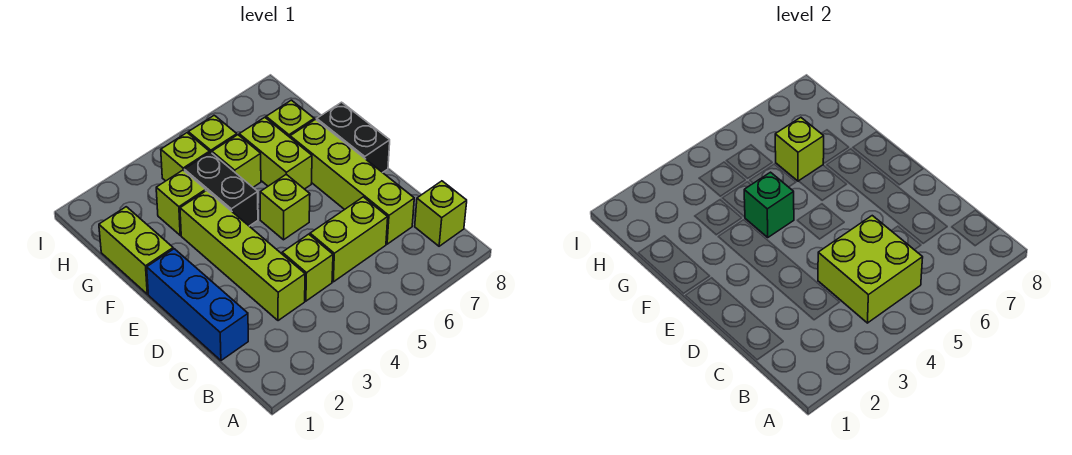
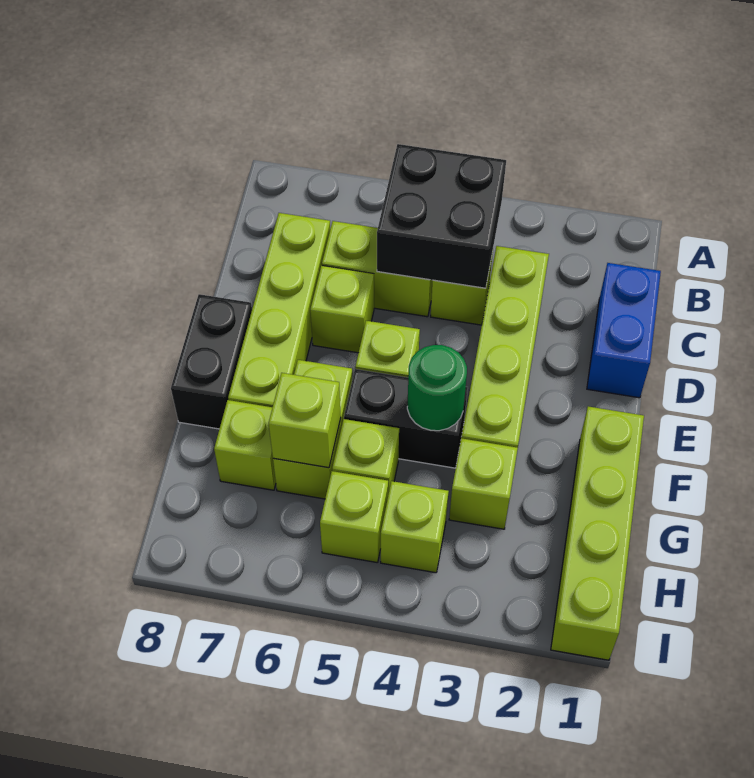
lime 2x2 brick [818,216,923,323] -> black 2x2 brick [377,144,506,288]
lime 1x1 brick [415,181,467,246] -> lime 1x1 brick moved to [310,266,374,353]
blue 1x3 brick [147,249,248,360] -> blue 1x2 brick [587,263,661,398]
lime 1x2 brick [99,207,173,294] -> lime 1x4 brick [551,406,644,660]
black 1x2 brick [184,152,258,226] -> black 1x2 brick turned to [344,369,468,468]
green 1x1 brick [744,172,794,238] -> green 1x1 round brick [407,345,467,431]

